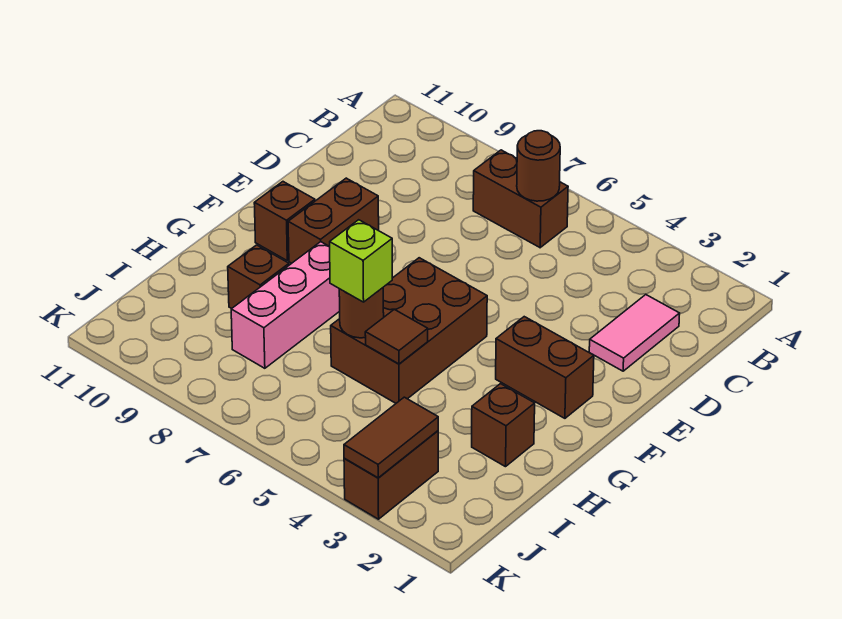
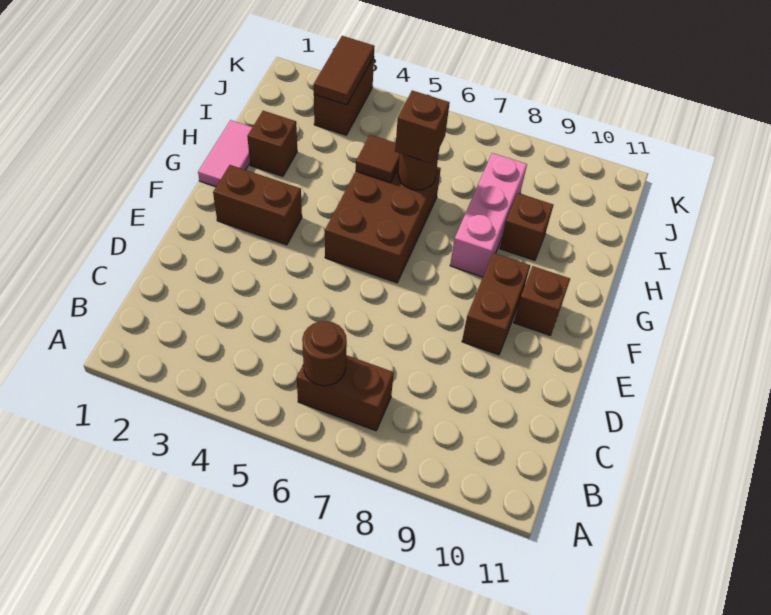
pink 1x2 tile [589,295,680,371] -> pink 1x2 tile moved to [198,120,252,187]
lime 1x1 brick [330,220,392,302] -> brown 1x1 brick [395,90,450,163]

